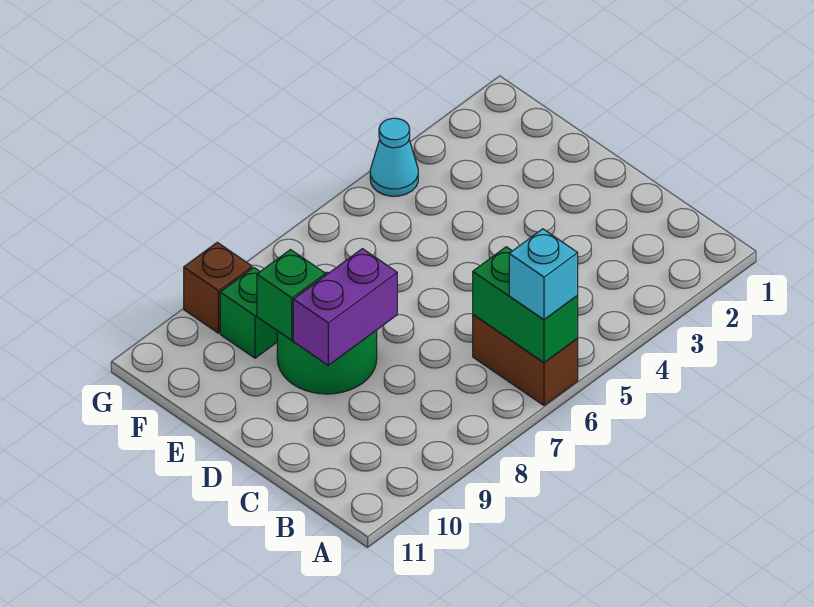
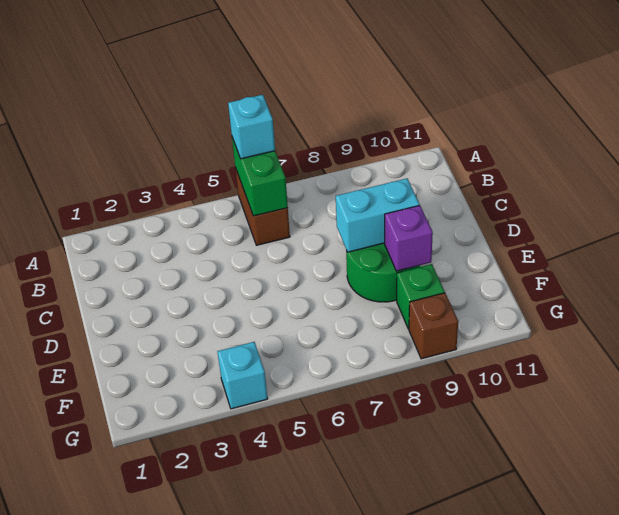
purple 1x2 brick [293,249,397,365] -> cyan 1x2 brick [336,179,420,252]
green 1x1 brick [257,250,325,340] -> purple 1x1 brick [385,205,433,271]
cyan 1x1 cone [370,118,418,196] -> cyan 1x1 brick [217,342,268,409]

